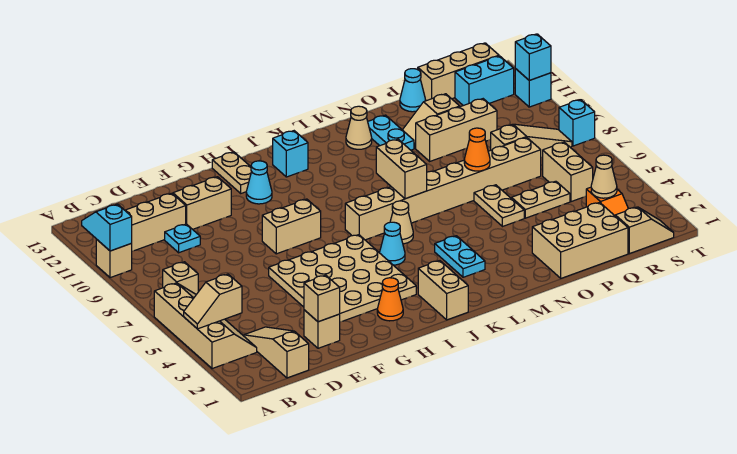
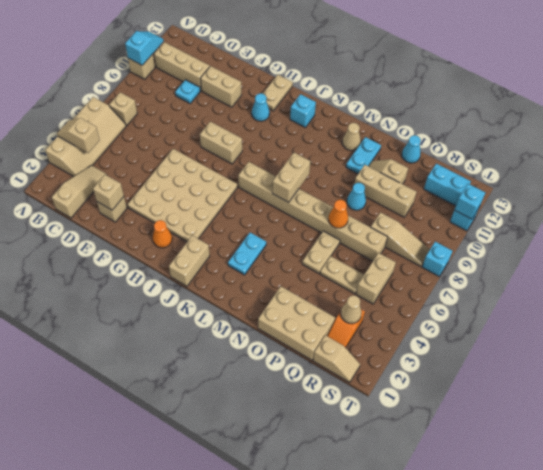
cyan 1x1 cone [380,222,405,265] -> cyan 1x1 cone moved to [347,183,366,210]
tan 1x1 cone [390,201,413,244] -> none
tan 1x3 brick [418,43,499,101] -> none

